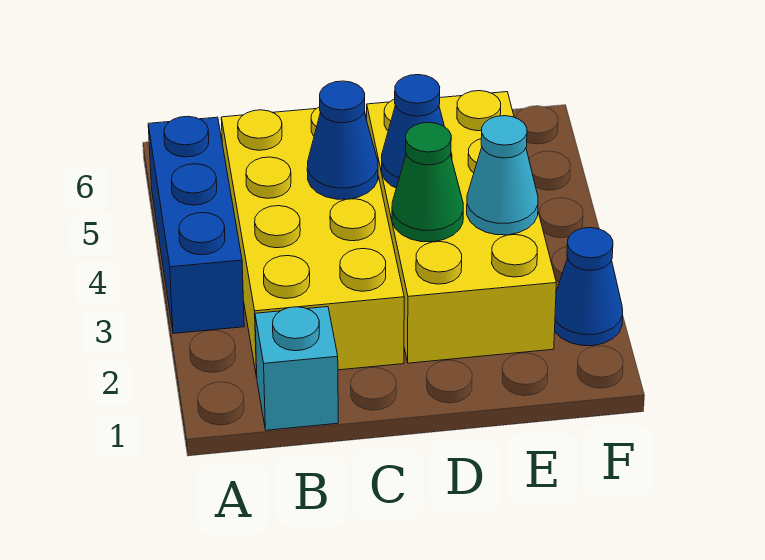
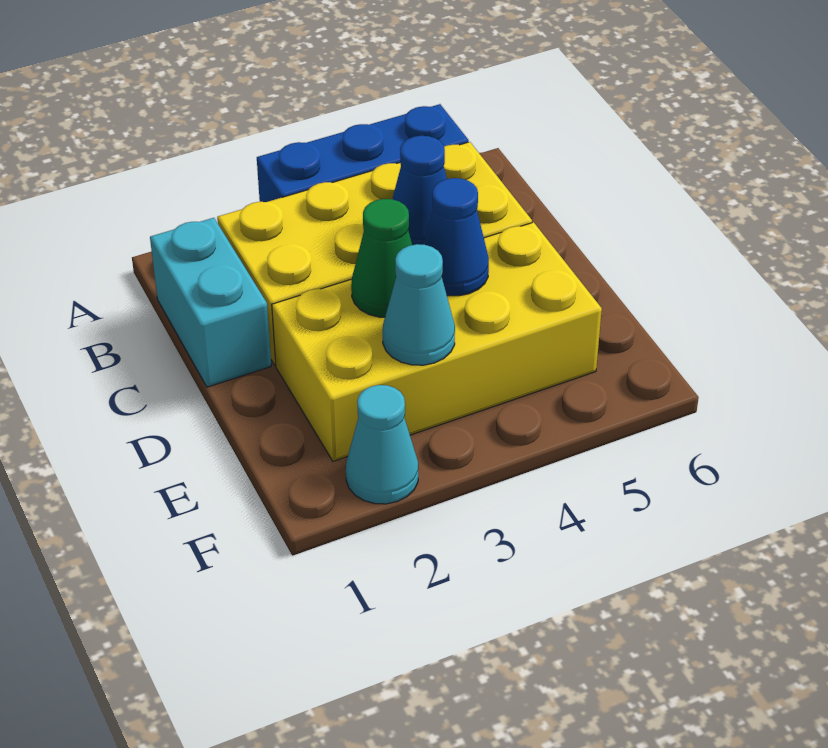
cyan 1x1 brick [255,307,338,430] -> cyan 1x2 brick [150,218,271,387]
blue 1x1 cone [555,228,623,346] -> cyan 1x1 cone [346,385,418,504]

